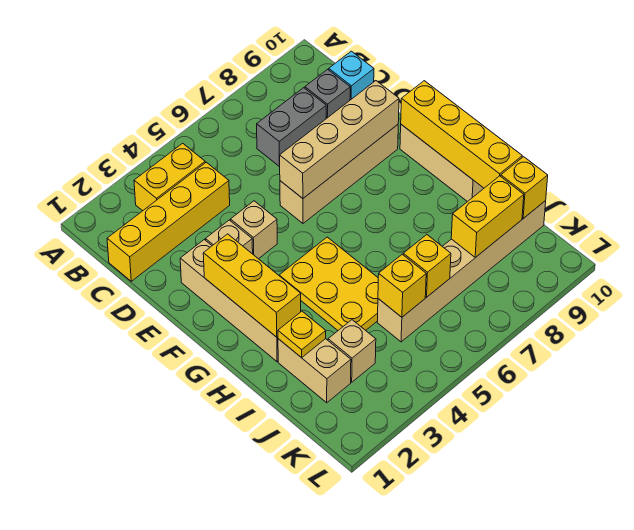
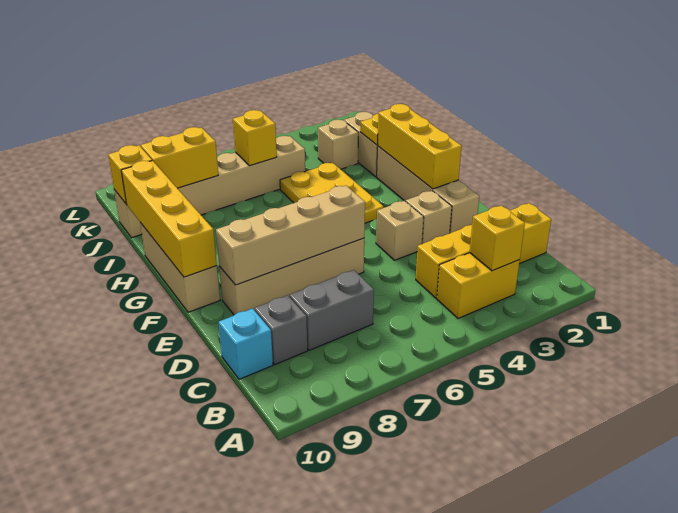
yellow 1x1 brick [378,254,426,317] -> yellow 1x1 brick moved to [470,206,525,271]

